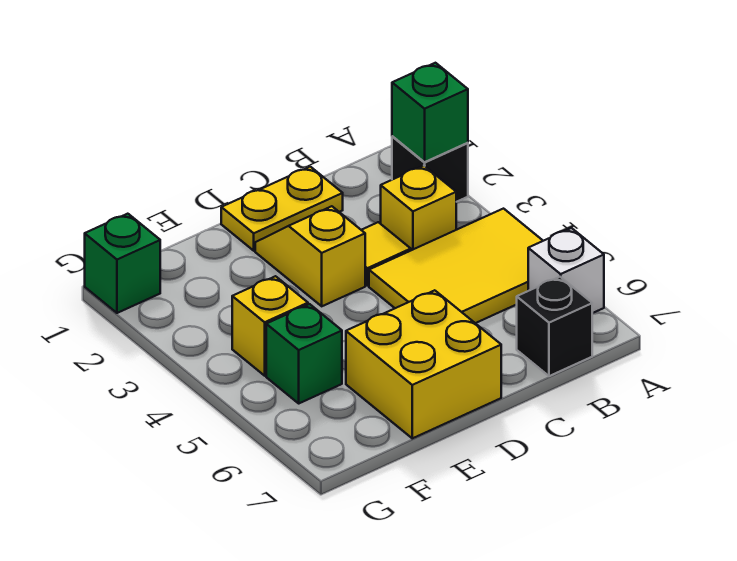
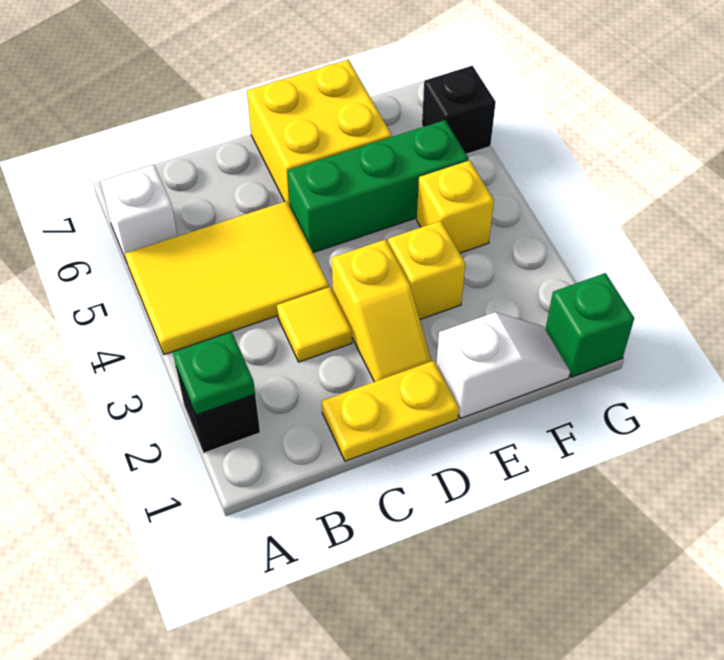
green 1x1 brick [392,63,468,162] -> green 1x1 plate [173,332,255,415]
yellow 1x1 brick [381,165,456,250] -> yellow 1x1 brick moved to [388,221,465,319]
black 1x1 brick [517,277,592,376] -> black 1x1 brick moved to [422,66,496,154]
none -> white 1x2 slope [436,312,570,418]
green 1x1 brick [266,304,342,403] -> green 1x3 brick [288,120,469,253]

